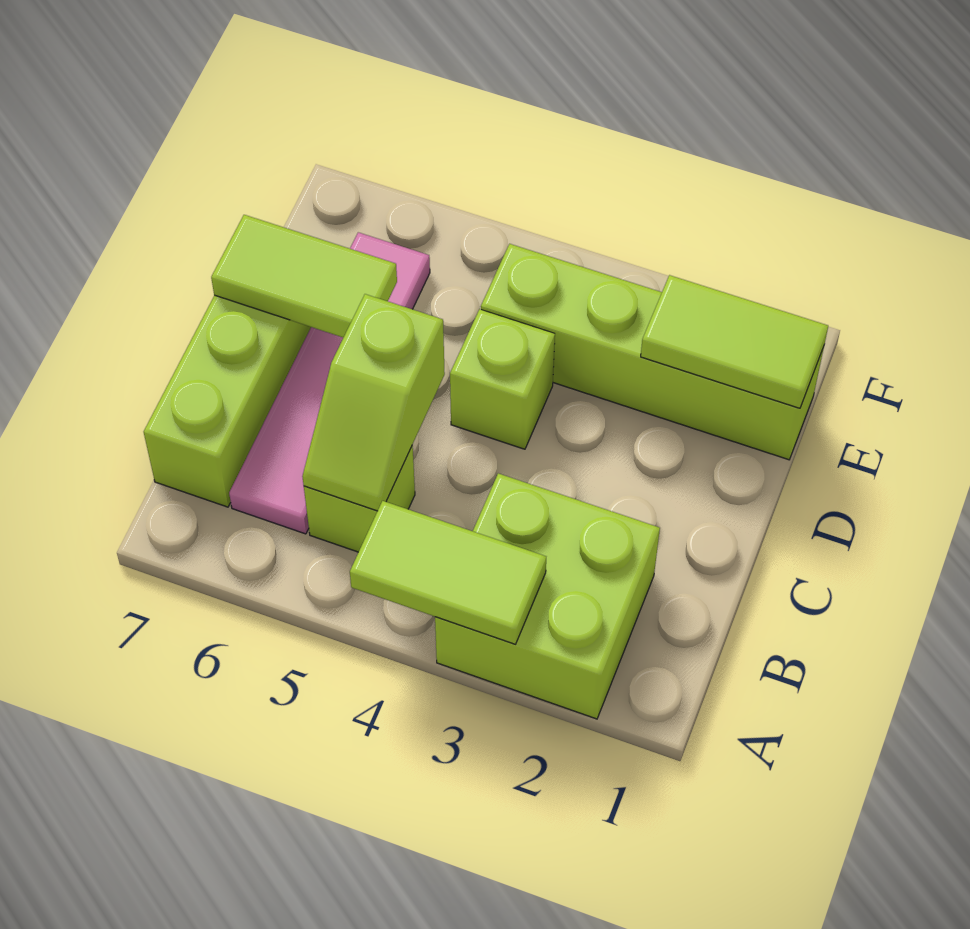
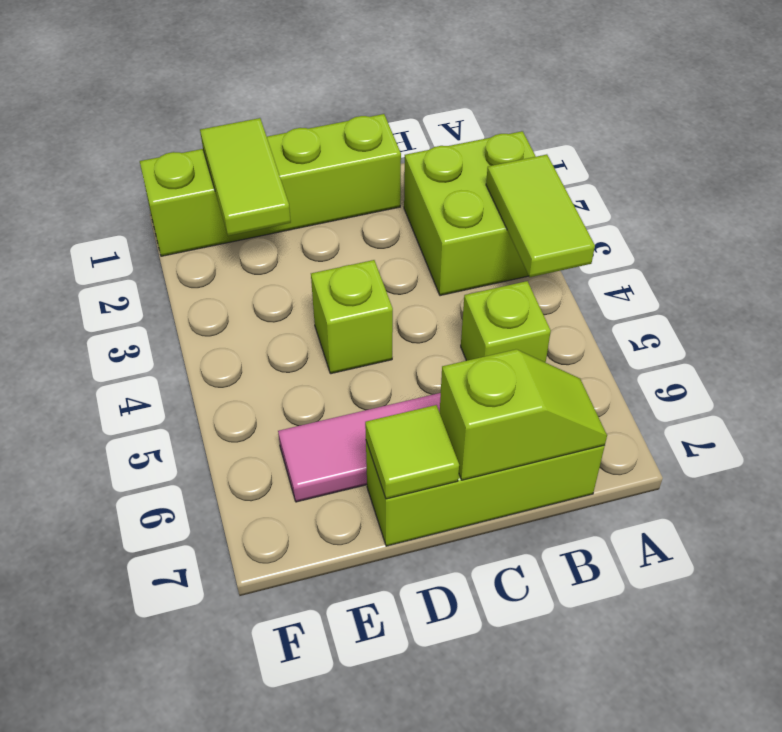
lime 1x2 slope [302,294,445,511] -> lime 1x2 slope moved to [440,349,607,480]
lime 1x2 tile [211,215,397,338] -> lime 1x1 tile [365,405,459,499]
lime 1x4 brick [481,244,824,460] -> lime 1x4 brick turned to [140,114,401,256]

